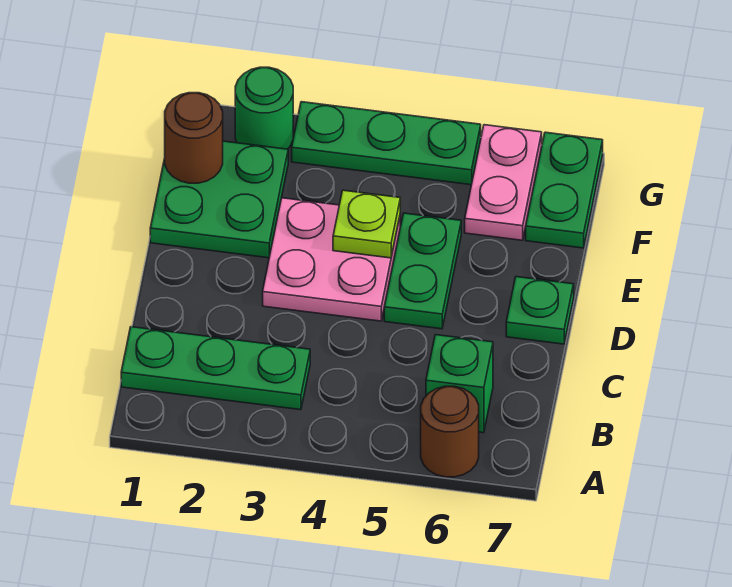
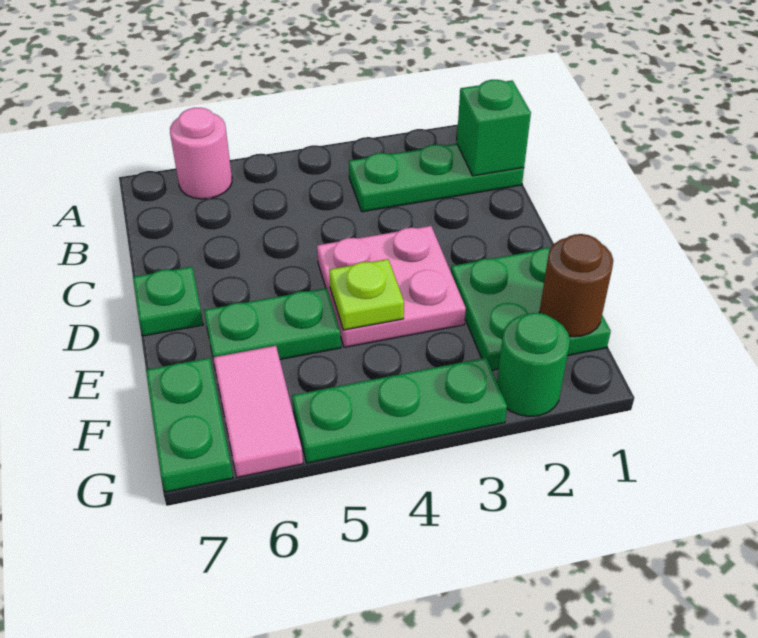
brown 1x1 round brick [421,386,479,477] -> pink 1x1 round brick [170,108,232,199]
green 1x1 brick [426,335,493,433] -> green 1x1 brick moved to [457,80,531,176]
green 1x2 plate [384,213,461,329] -> green 1x2 plate turned to [204,288,341,366]
pink 1x2 plate [465,125,542,240] -> pink 1x2 tile [213,346,303,477]

